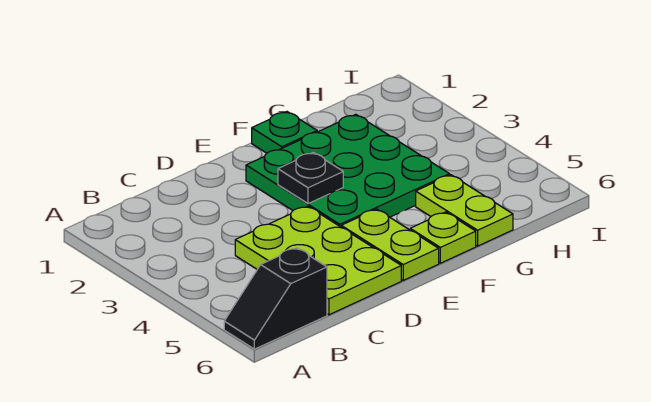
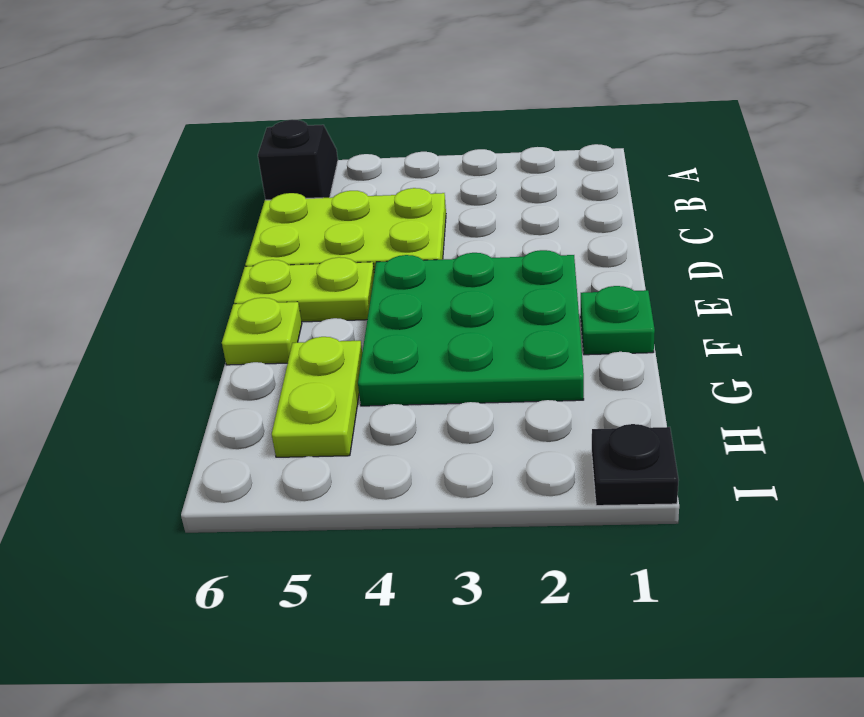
black 1x1 plate [278,153,343,204] -> black 1x1 plate moved to [592,424,679,506]
lime 1x2 plate [416,175,513,246] -> lime 1x2 plate turned to [272,337,362,457]

